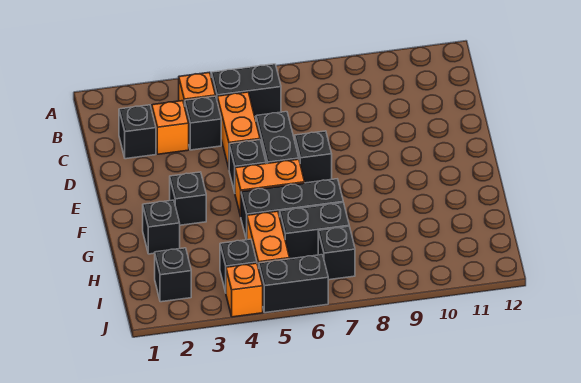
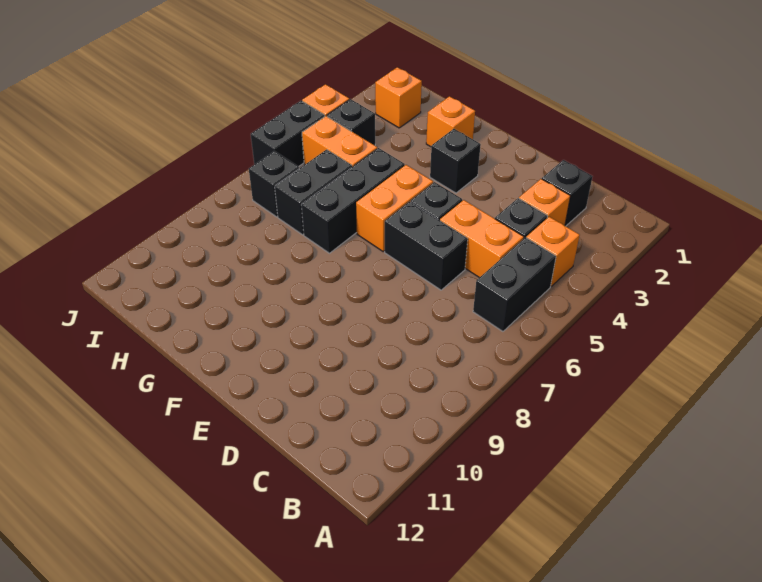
black 1x1 brick [295,131,332,183] -> none
black 1x1 brick [143,200,180,254] -> orange 1x1 brick [426,96,475,147]
black 1x1 brick [155,248,191,302] -> orange 1x1 brick [375,67,422,128]

